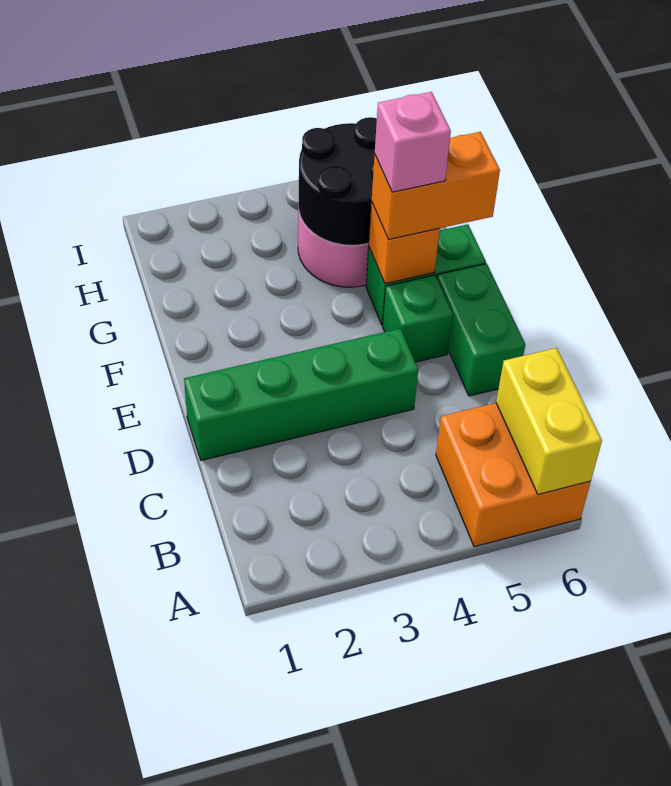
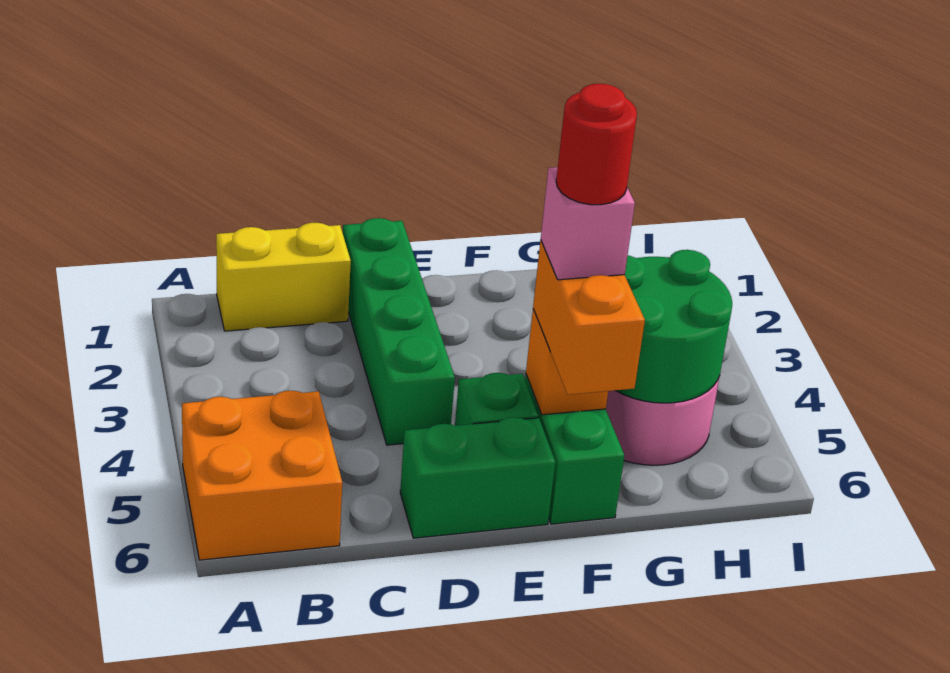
yellow 1x2 brick [496,348,602,494] -> yellow 1x2 brick moved to [216,223,351,331]
none -> red 1x1 round brick [556,84,637,205]
black 2x2 round brick [298,117,377,245] -> green 2x2 round brick [616,250,732,403]

